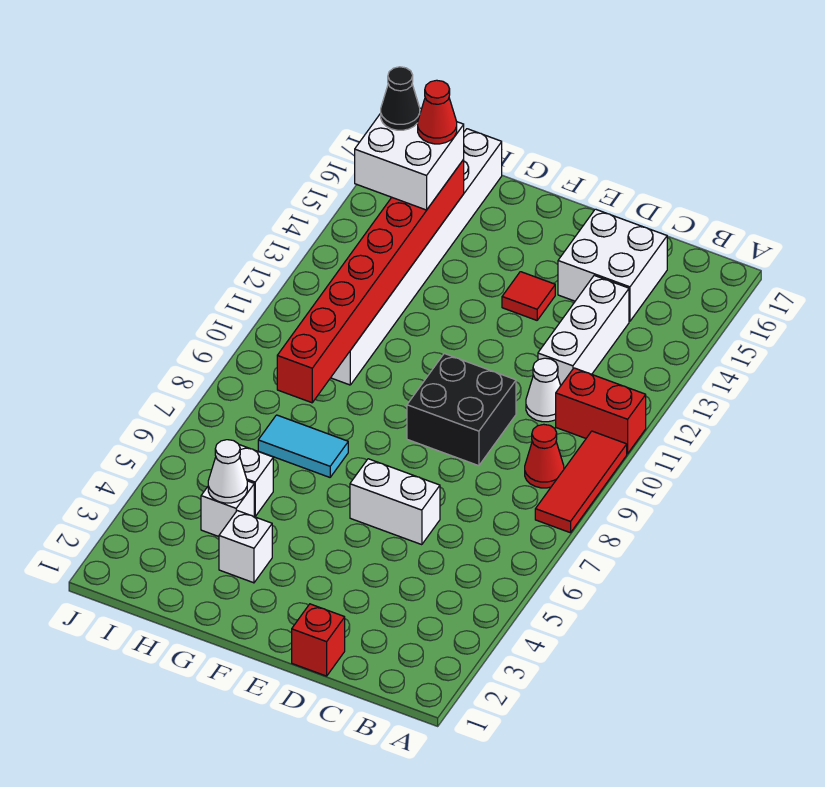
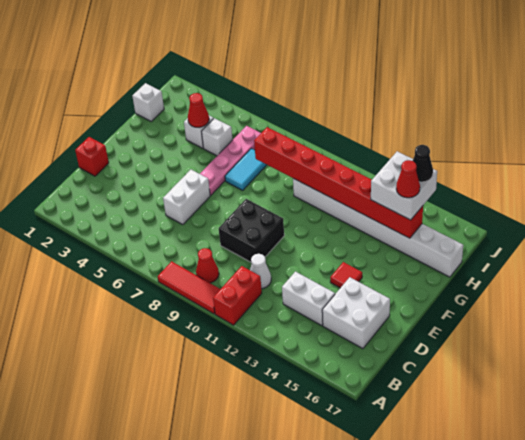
white 1x3 brick [538,275,629,385] -> white 1x2 brick [282,272,335,326]
none -> pink 1x4 plate [200,126,261,195]
white 1x1 brick [219,511,272,583] -> white 1x1 brick moved to [132,83,164,121]
white 1x1 cone [208,440,247,503] -> red 1x1 cone [188,93,209,127]

